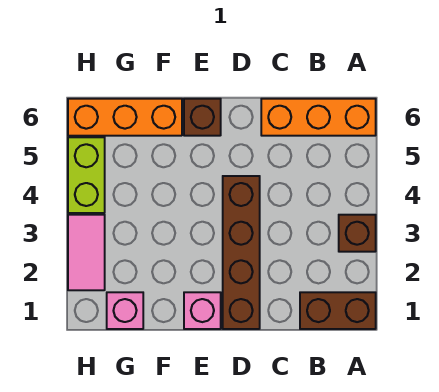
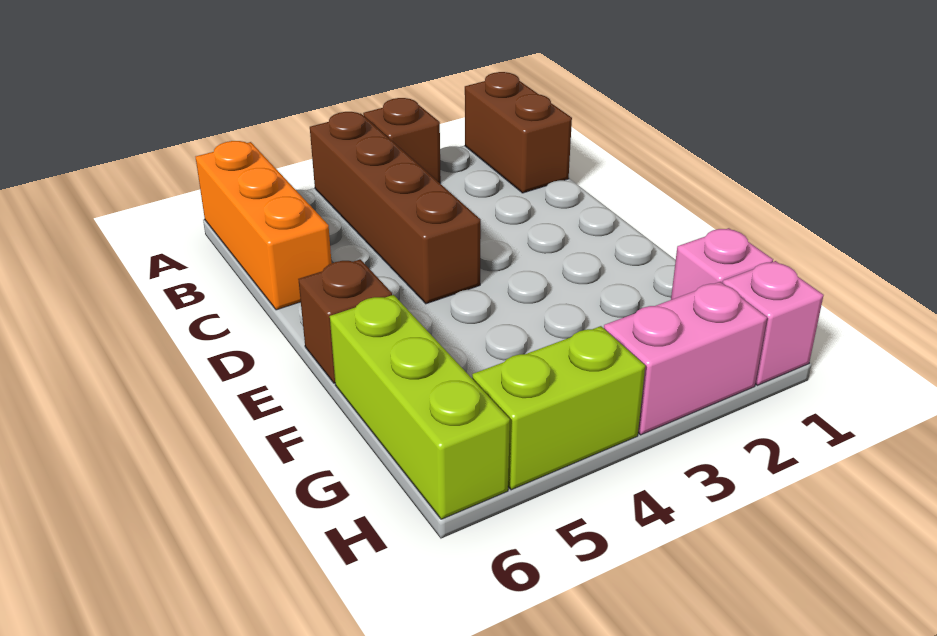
brown 1x4 brick [223,176,260,329] -> brown 1x4 brick turned to [310,112,481,304]
pink 1x1 brick [184,292,221,329] -> pink 1x1 brick moved to [723,261,824,385]
orange 1x3 brick [68,99,182,136] -> lime 1x3 brick [330,295,510,519]
pink 1x2 tile [68,215,105,290] -> pink 1x2 brick [604,282,767,435]

